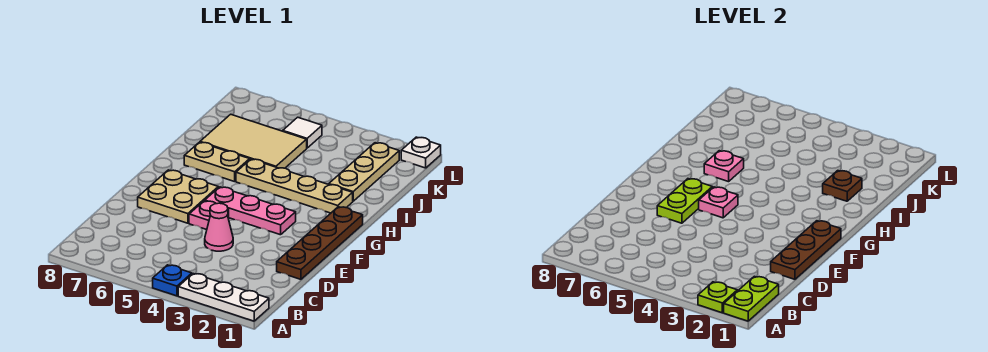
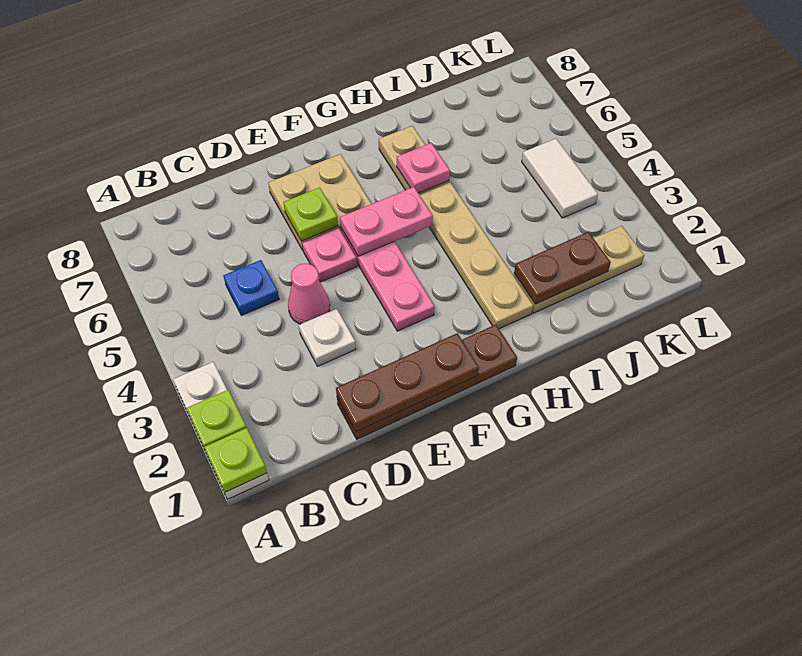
lime 1x2 plate [724,276,779,321] -> lime 1x1 plate [204,428,267,492]
blue 1x1 plate [153,265,192,296] -> blue 1x1 plate moved to [223,260,279,315]
lime 1x2 plate [657,179,712,223] -> lime 1x1 plate [283,188,338,241]
pink 1x1 plate [699,187,738,218] -> pink 1x2 plate [340,187,433,256]
brown 1x1 plate [823,171,862,201] -> brown 1x2 plate [514,232,611,304]
tan 2x3 tile [200,114,307,168] -> none
white 1x1 tile [283,117,322,148] -> white 1x2 tile [522,139,598,218]
white 1x1 plate [401,137,441,168] -> white 1x1 plate moved to [299,309,356,366]

